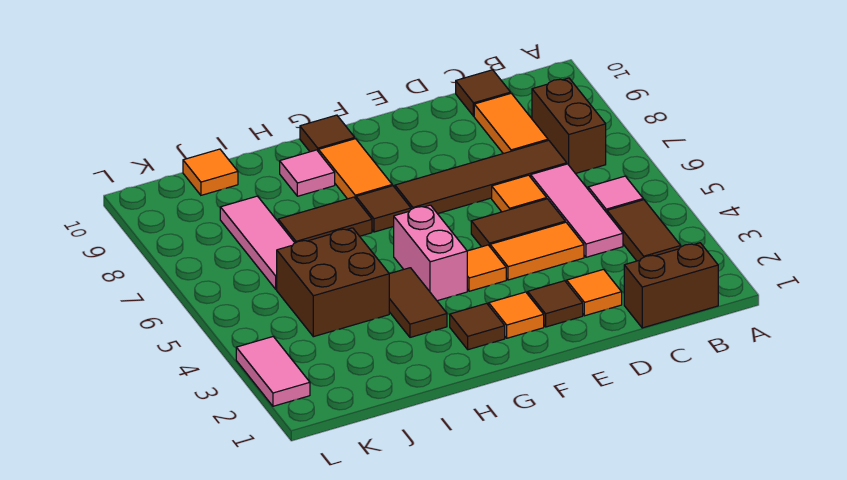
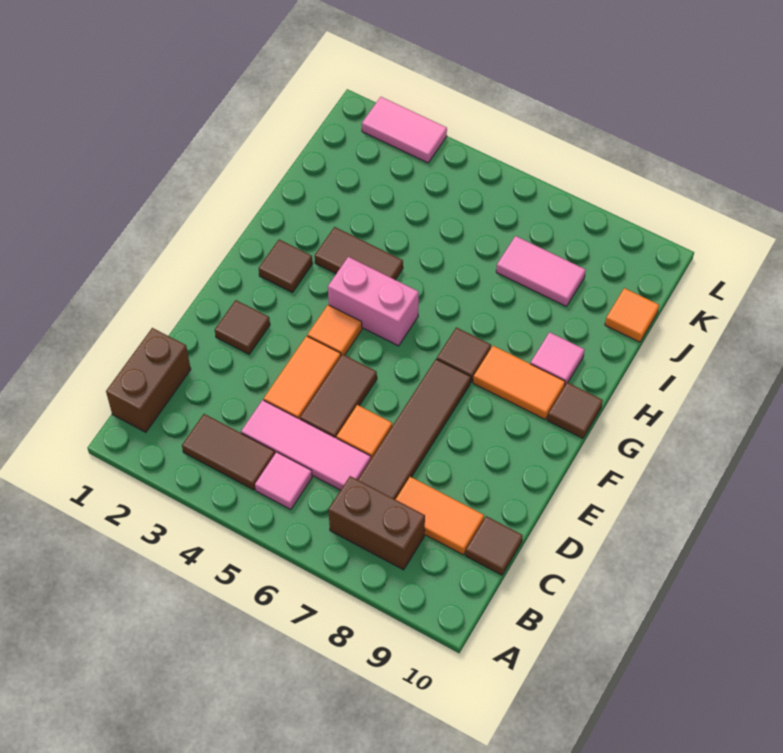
orange 1x1 tile [567,269,622,316] -> none
orange 1x1 tile [489,292,544,338] -> none
brown 1x2 tile [278,197,372,243] -> none
brown 2x2 brick [277,228,389,337] -> none
pink 1x3 tile [220,196,295,290] -> pink 1x2 tile [496,236,586,307]

